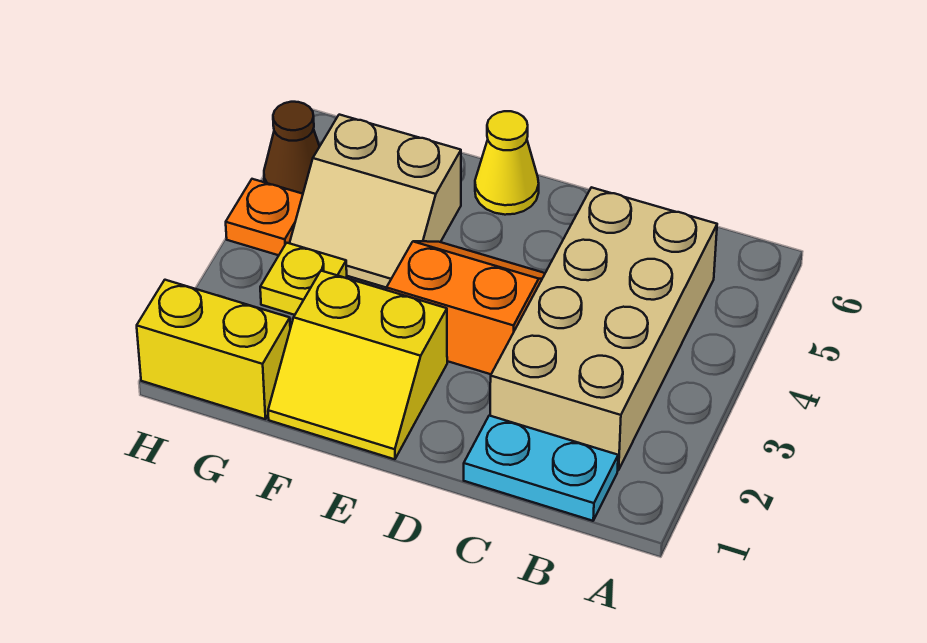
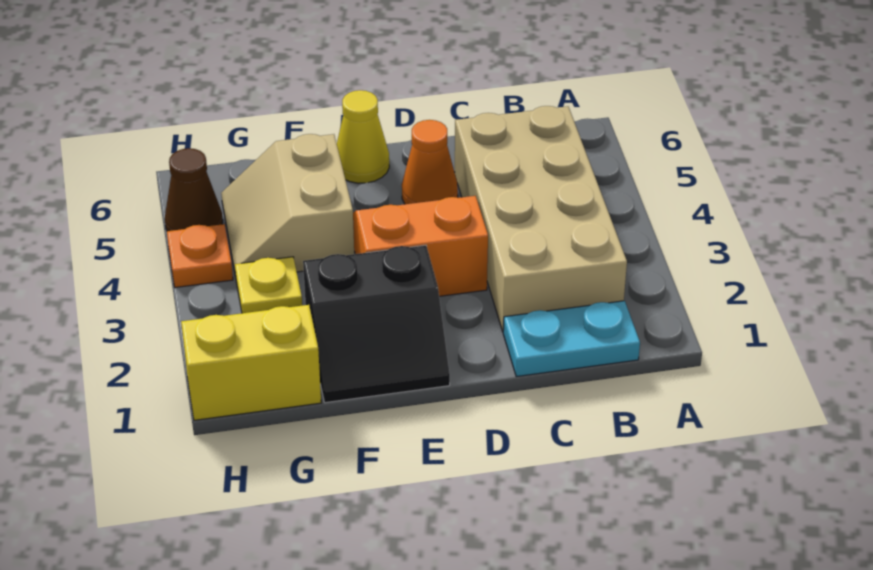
none -> orange 1x1 cone [402,120,458,204]
yellow 2x2 slope [268,271,447,459] -> black 2x2 slope [303,245,450,403]
tan 2x2 slope [290,115,461,287] -> tan 2x2 slope turned to [221,134,354,277]

